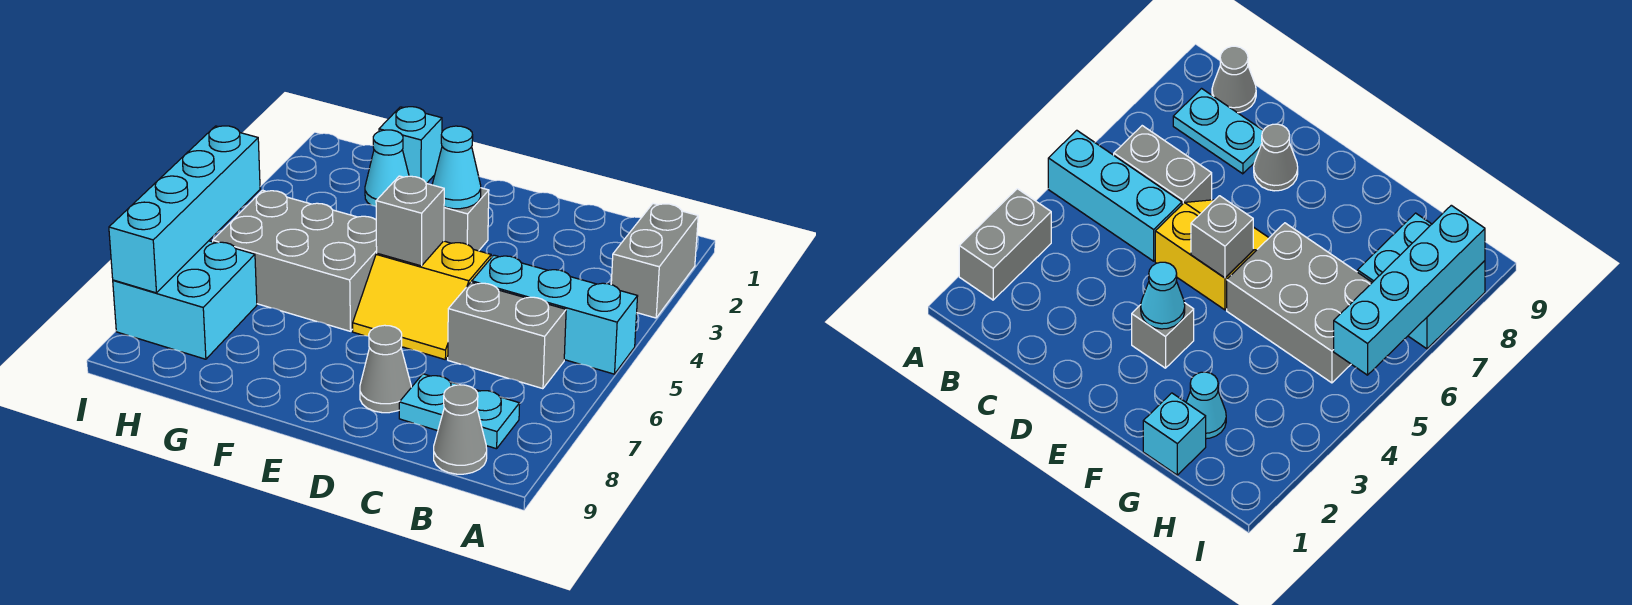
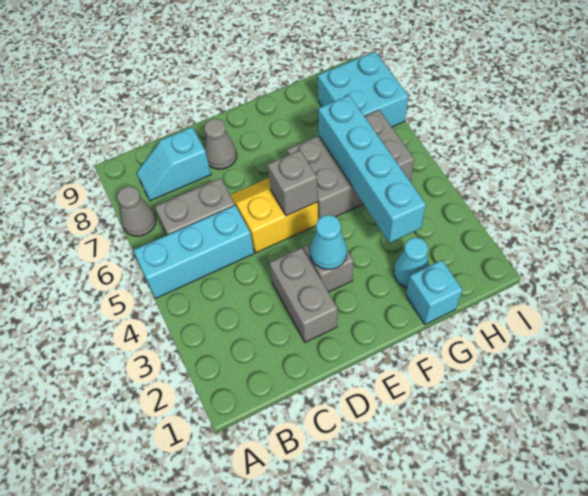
grey 1x2 brick [611,204,698,318] -> grey 1x2 brick moved to [269,248,338,342]
cyan 1x2 plate [399,374,520,449] -> cyan 1x2 slope [137,127,211,201]
grey 1x1 cone [434,385,487,474] -> grey 1x1 cone moved to [117,186,156,236]
cyan 1x4 brick [109,126,260,293] -> cyan 1x4 brick moved to [318,95,426,243]

